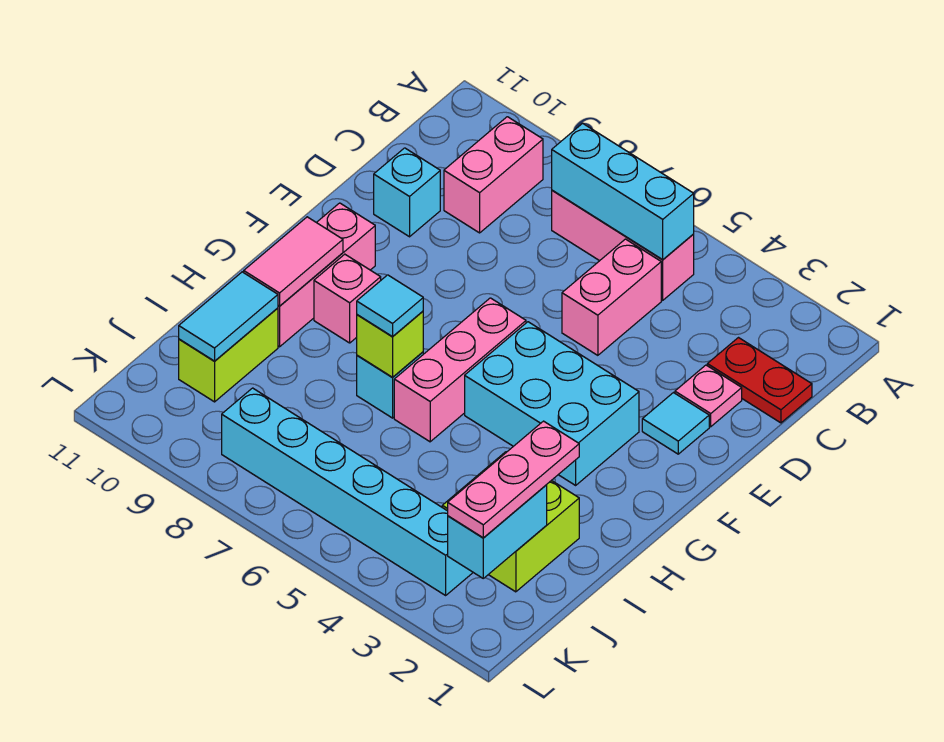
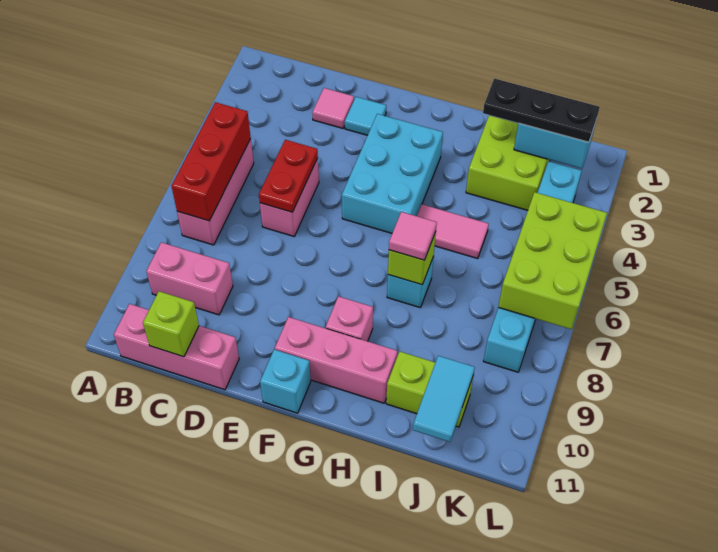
cyan 1x3 brick [552,123,694,260] -> red 1x3 brick [172,102,251,221]
red 1x2 plate [707,338,812,423] -> red 1x2 plate moved to [259,140,318,212]
pink 1x2 brick [562,239,661,355] -> pink 1x2 brick turned to [260,158,319,236]
none -> lime 1x1 brick [143,291,199,357]
pink 1x1 plate [675,365,742,427] -> pink 1x1 tile [312,88,354,128]
cyan 1x1 brick [374,148,440,237] -> cyan 1x1 brick moved to [260,349,311,413]
pink 1x3 brick [394,298,526,442] -> pink 1x3 brick moved to [114,304,239,390]
pink 1x2 tile [244,217,343,306] -> pink 1x2 tile moved to [417,204,489,259]
cyan 1x1 tile [357,275,423,337] -> pink 1x1 tile [389,212,437,260]
pink 1x3 plate [448,421,579,538] -> black 1x3 plate [483,78,600,142]
cyan 1x2 tile [179,272,278,361] -> cyan 1x2 tile turned to [413,356,475,442]
none -> lime 2x3 brick [498,192,607,329]

